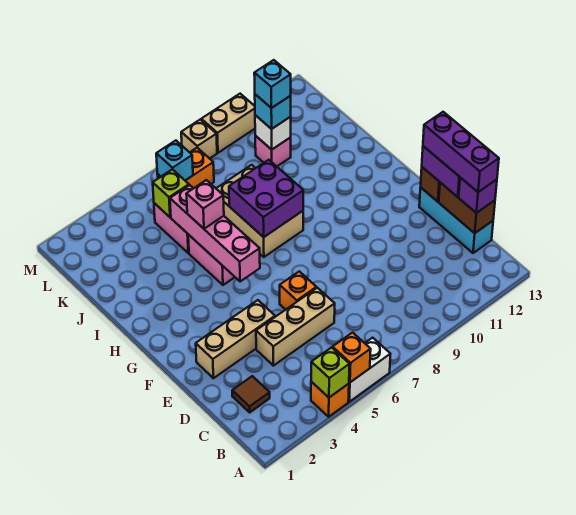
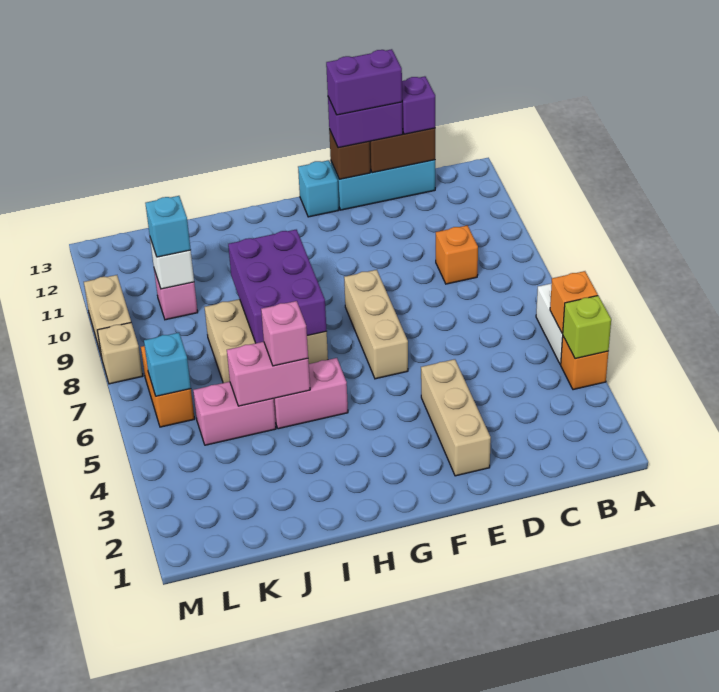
brown 1x1 tile [232,376,270,412] -> none
purple 1x3 brick [423,112,499,192] -> purple 1x2 brick [326,49,402,115]
tan 1x3 brick [256,288,335,366] -> tan 1x3 brick moved to [344,270,408,379]
orange 1x1 brick [280,271,316,310] -> orange 1x1 brick moved to [436,225,478,284]
pink 1x4 brick [170,185,260,282] -> pink 1x2 brick [227,342,310,406]
purple 2x2 brick [229,160,303,237] -> purple 2x3 brick [228,230,327,343]
lime 1x1 brick [153,169,189,217] -> none
cyan 1x1 brick [254,60,291,108] -> cyan 1x1 brick moved to [298,160,339,217]

